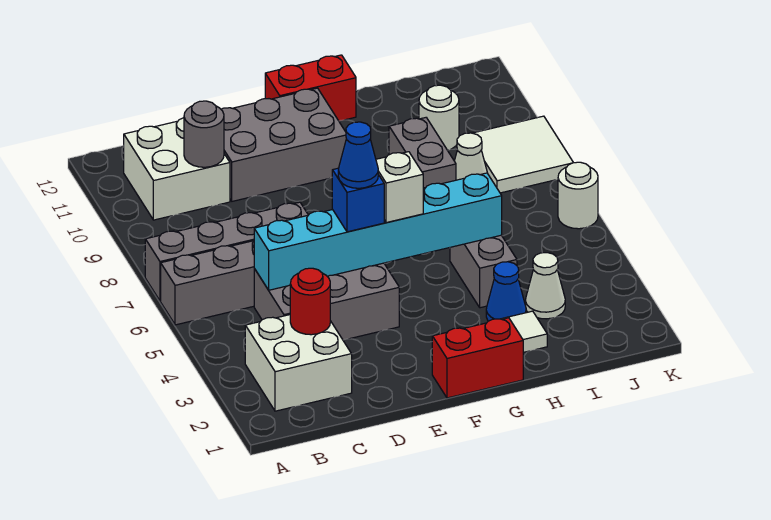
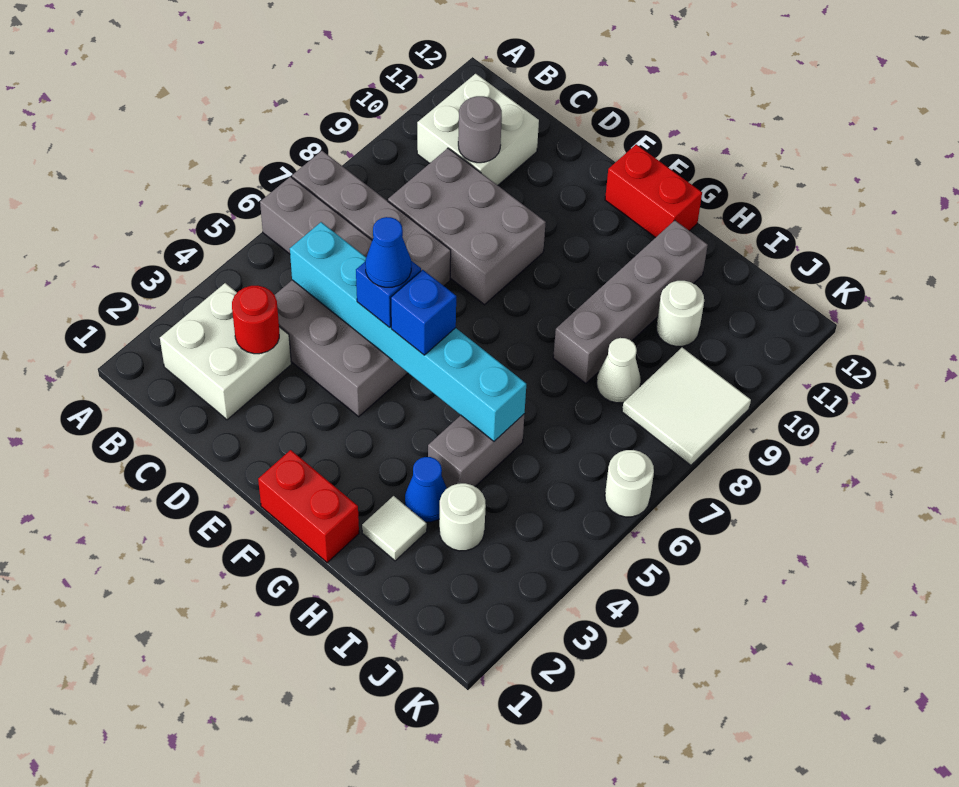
grey 2x3 brick [221,88,346,201] -> grey 2x3 brick moved to [388,148,546,305]
white 1x1 brick [376,152,423,223] -> blue 1x1 brick [391,270,456,355]
grey 1x2 brick [389,118,456,188] -> grey 1x4 brick [553,220,708,384]
white 1x1 cone [525,253,565,319] -> white 1x1 round brick [439,483,486,551]

